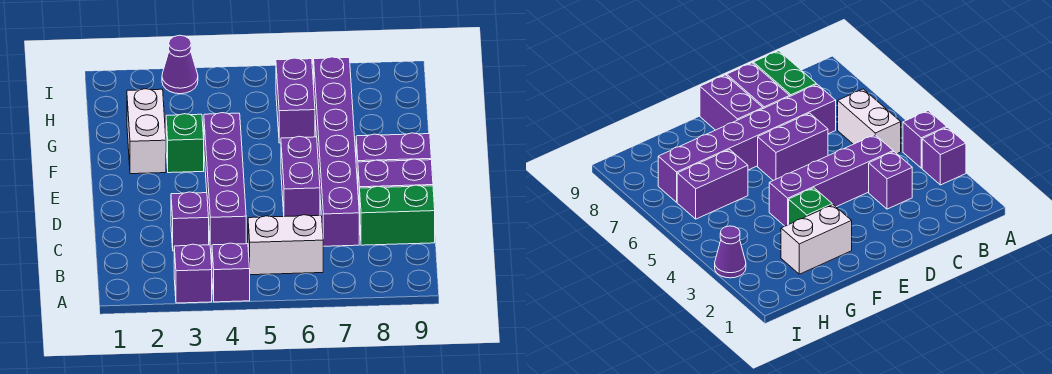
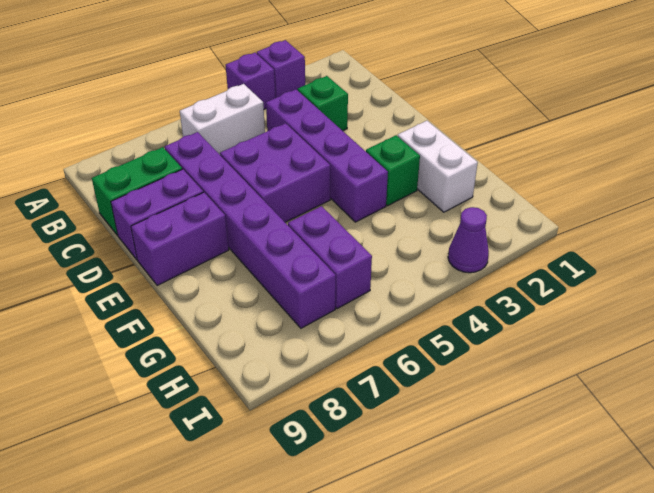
purple 1x1 brick [171,192,209,251] -> green 1x1 brick [298,76,348,131]
purple 1x2 brick [281,136,320,217] -> purple 2x2 brick [220,123,330,222]

